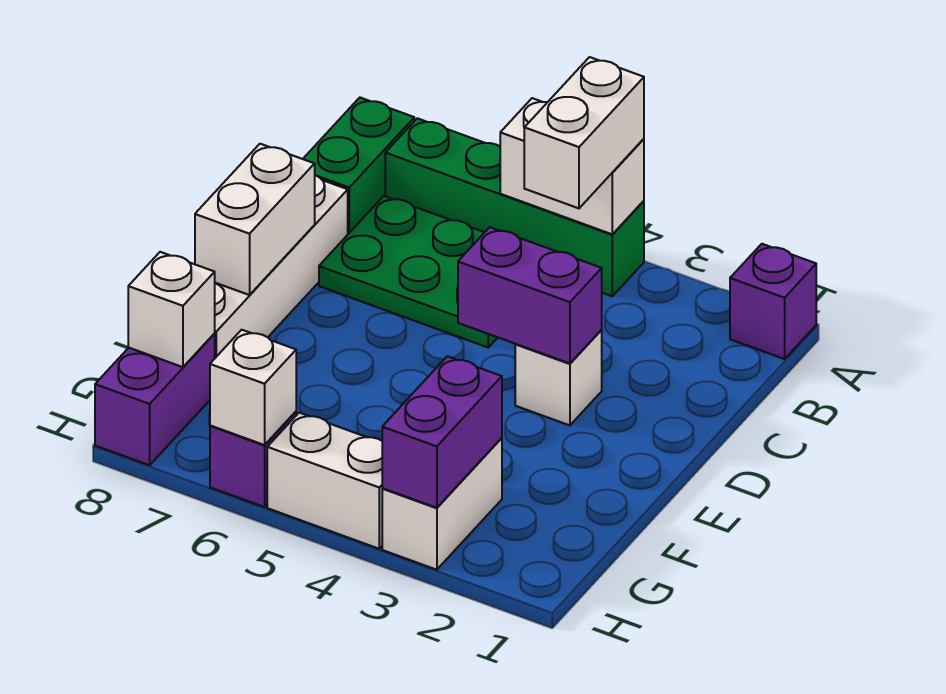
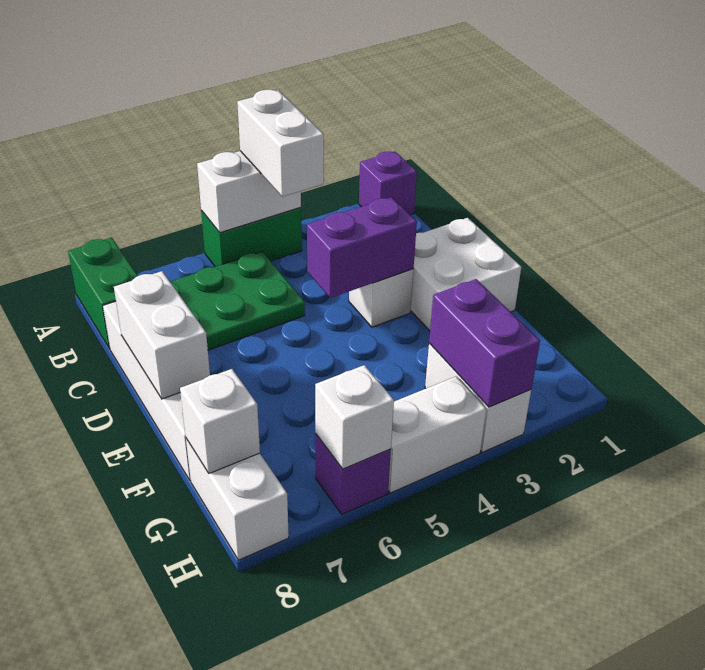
green 1x4 brick [385,118,644,296] -> green 1x2 brick [201,207,302,267]
none -> white 2x2 brick [411,218,521,331]
purple 1x2 brick [95,334,215,465] -> white 1x2 brick [186,439,289,560]

